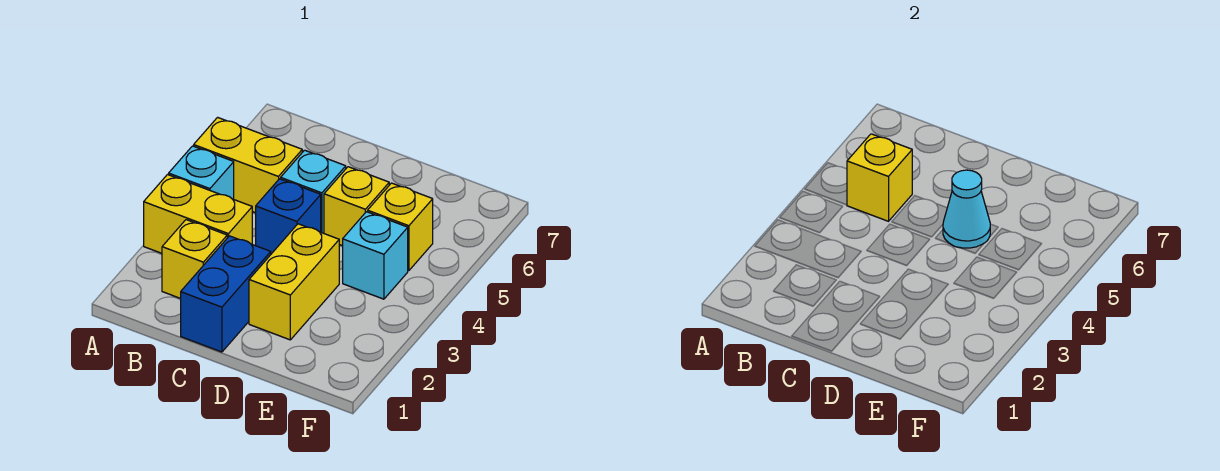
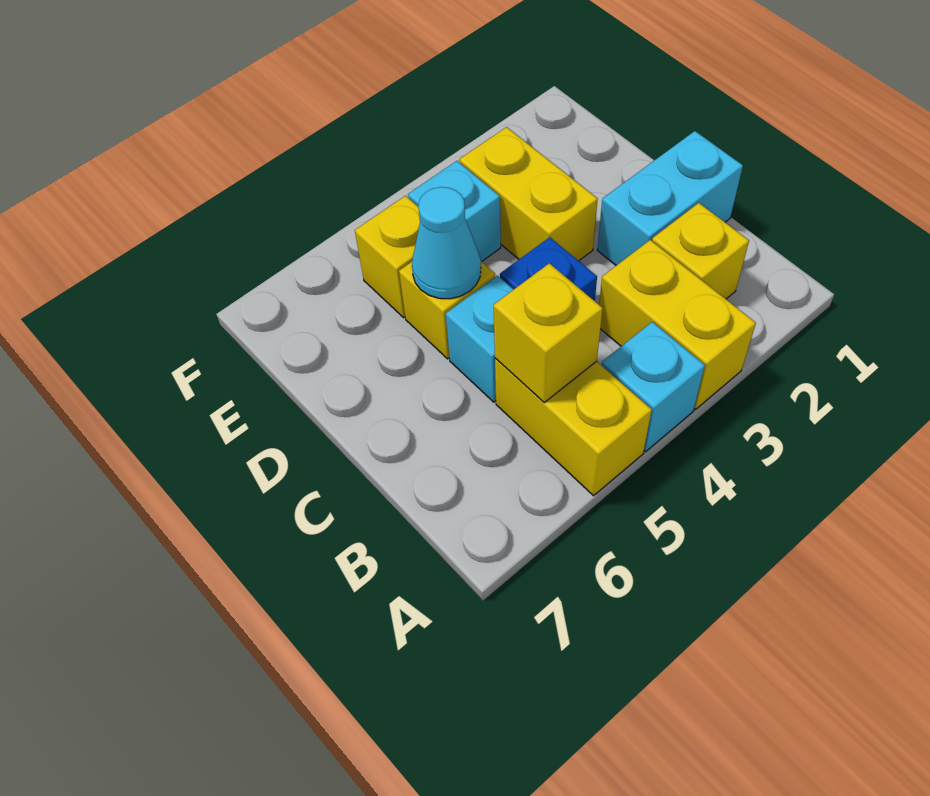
blue 1x2 brick [181,236,271,352] -> cyan 1x2 brick [597,131,743,265]
yellow 1x2 brick [249,224,339,340] -> yellow 1x2 brick turned to [459,127,598,261]

